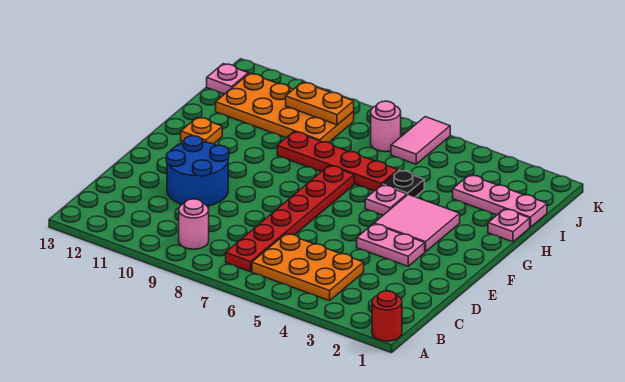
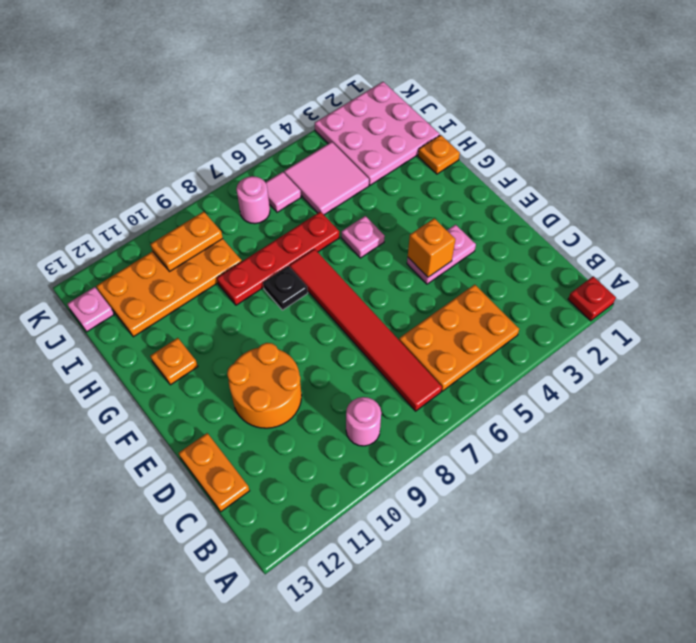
red 1x1 round brick [372,291,402,341] -> red 1x1 plate [568,276,616,321]
red 1x6 plate [226,166,354,272] -> red 1x6 tile [290,249,442,411]
none -> orange 1x2 plate [179,433,250,512]
blue 2x2 round brick [166,136,229,206] -> orange 2x2 round brick [227,343,302,428]
none -> orange 1x1 brick [408,218,455,277]
pink 2x2 tile [374,195,460,252] -> pink 2x2 tile moved to [284,142,369,215]
pink 1x1 plate [488,209,530,242] -> orange 1x1 plate [418,135,460,174]
black 1x1 plate [383,170,424,197] -> black 1x1 plate moved to [263,266,308,310]
pink 1x3 plate [453,175,547,227] -> pink 3x3 plate [315,82,440,185]
pink 1x2 tile [391,117,450,164] -> pink 1x1 tile [265,172,301,212]

